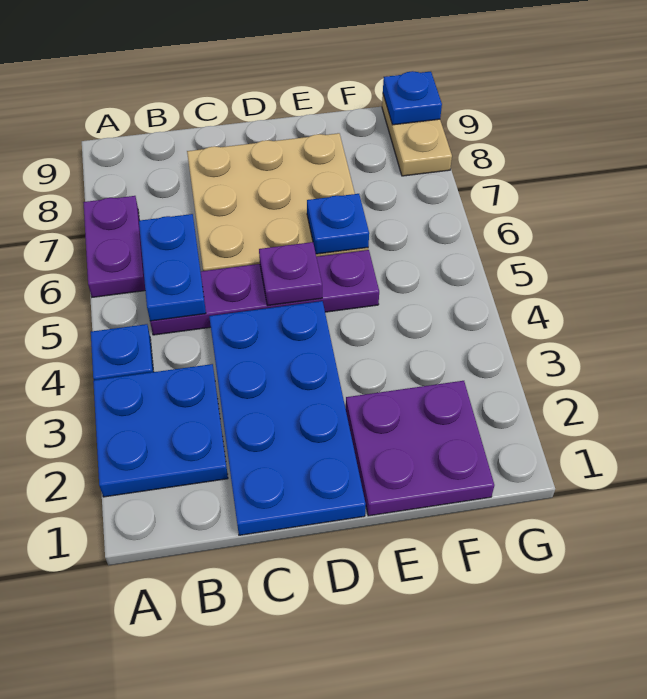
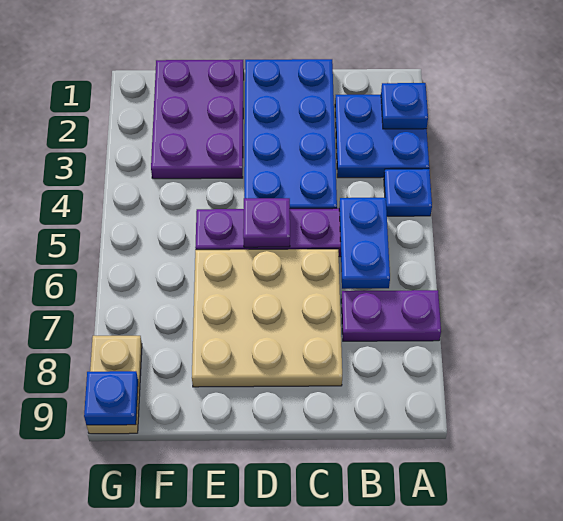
purple 1x2 plate [83,196,145,297] -> purple 1x2 plate turned to [341,290,441,341]
purple 2x2 plate [346,381,494,516] -> purple 2x3 plate [151,60,244,179]
blue 1x1 plate [307,194,369,254] -> blue 1x1 plate moved to [381,83,428,129]

